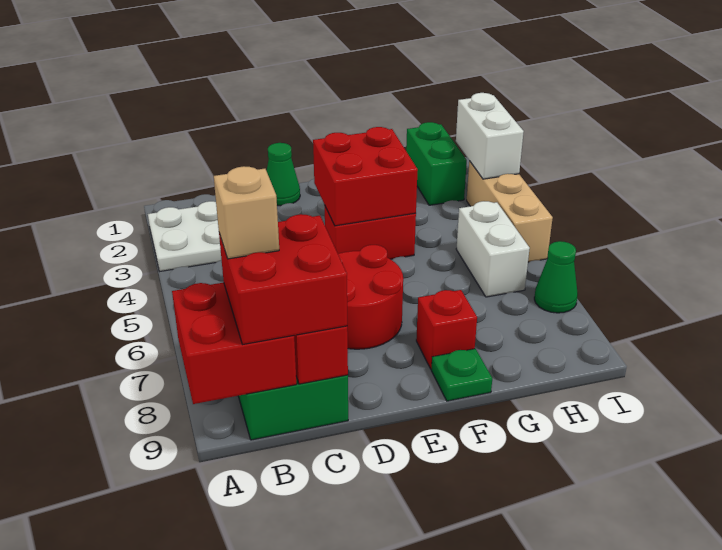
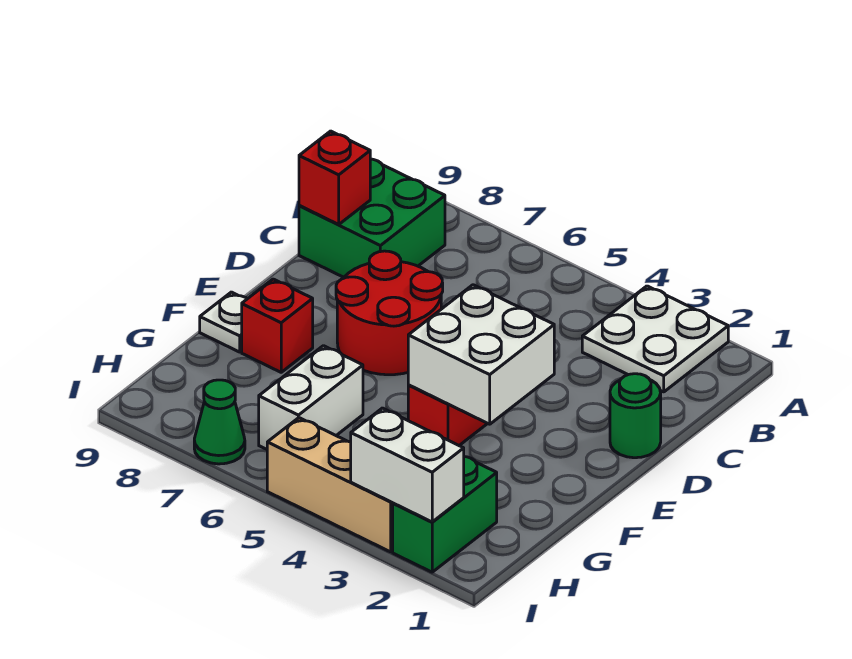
red 2x2 brick [172,283,297,404] -> none
red 2x2 brick [219,214,347,344] -> none
tan 1x1 brick [214,166,279,259] -> none
green 1x1 cone [266,143,300,206] -> green 1x1 round brick [610,374,661,458]
red 2x2 brick [313,127,418,226] -> white 2x2 brick [408,285,554,424]
green 1x1 plate [431,349,492,401] -> white 1x1 plate [200,292,247,352]
green 1x2 brick [406,122,467,205] -> green 1x2 brick turned to [393,457,497,572]
white 1x2 brick [456,201,530,297] -> white 1x2 brick turned to [259,346,363,449]

